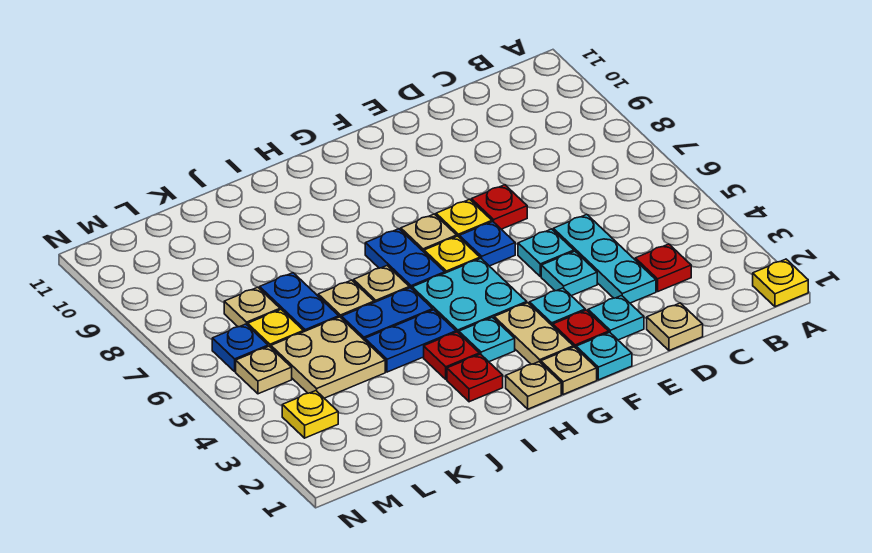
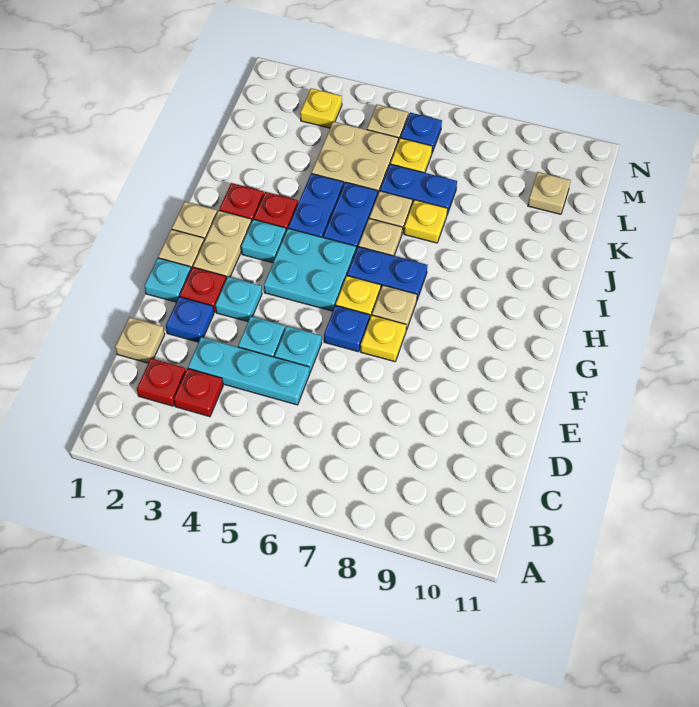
yellow 1x1 plate [753,259,808,307] -> yellow 1x1 plate moved to [404,200,448,243]
cyan 1x1 plate [588,296,644,340] -> blue 1x1 plate [166,297,214,342]
red 1x1 plate [471,185,527,229] -> red 1x1 plate moved to [137,358,186,406]
tan 1x2 plate [494,303,573,364] -> tan 1x2 plate turned to [193,211,252,279]
tan 1x1 plate [224,287,280,327] -> tan 1x1 plate moved to [528,172,571,214]

